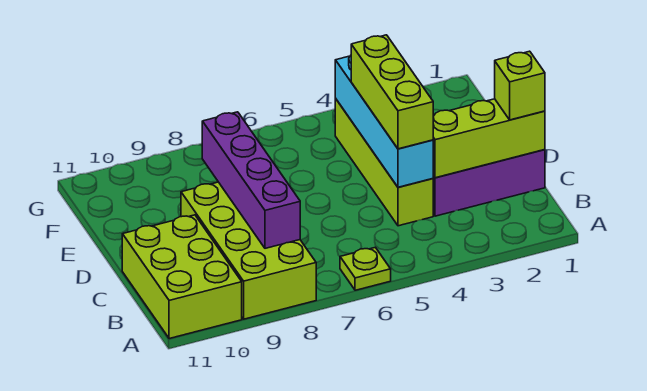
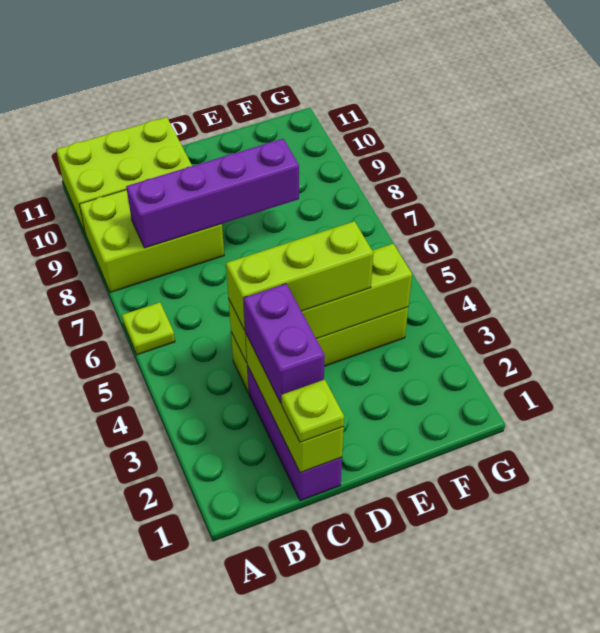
lime 2x4 brick [181,182,316,319] -> lime 2x3 brick [79,190,224,292]
lime 1x1 brick [495,51,545,120] -> lime 1x1 plate [281,380,344,442]
none -> purple 1x2 brick [243,284,325,403]
cyan 1x4 brick [335,56,433,187] -> lime 1x4 brick [229,244,412,363]

